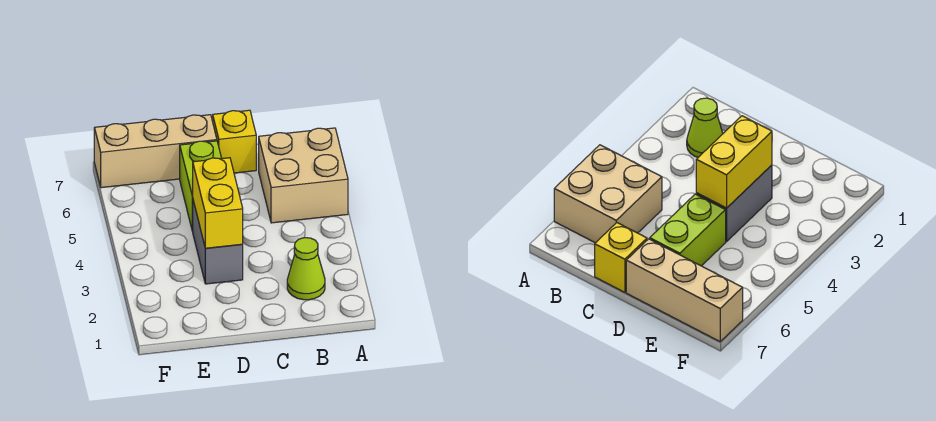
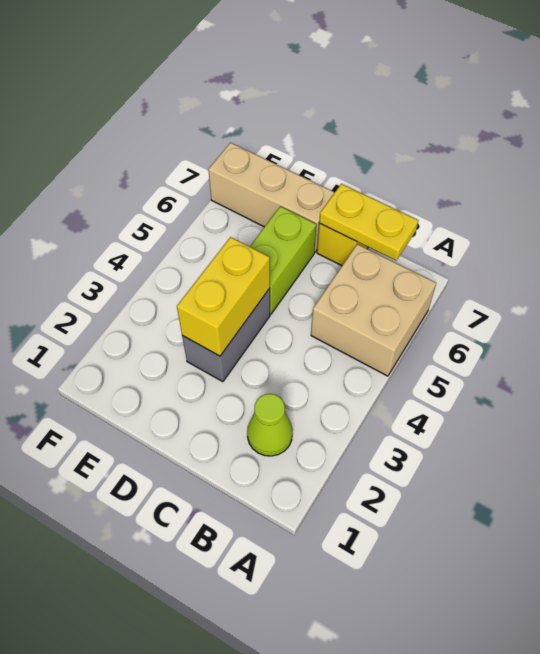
none -> yellow 1x2 plate [319,184,419,261]

